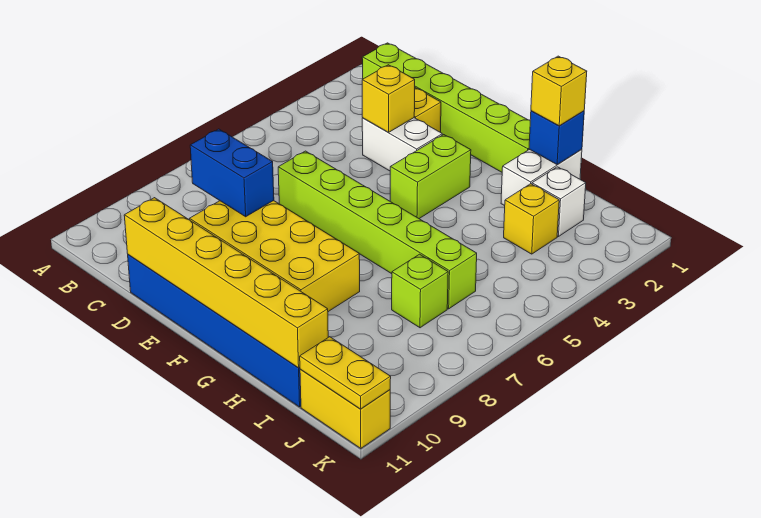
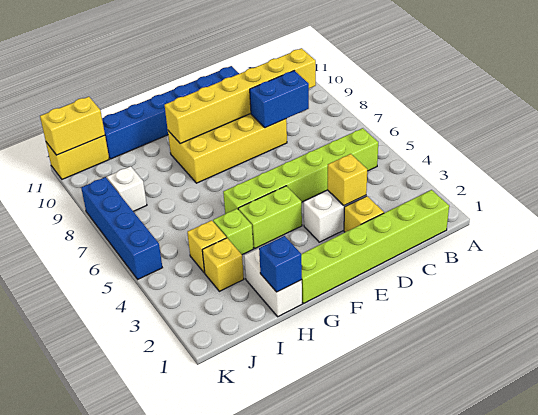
lime 1x6 brick [278,151,477,309] -> lime 1x6 brick moved to [223,128,378,214]
yellow 1x6 brick [124,198,328,368] -> yellow 1x6 brick moved to [165,48,316,144]
lime 1x2 brick [390,135,471,219] -> lime 1x2 brick turned to [238,186,302,248]
yellow 1x1 brick [531,56,587,126] -> yellow 1x1 brick moved to [187,220,226,273]
white 1x1 brick [532,167,586,237] -> white 1x1 brick moved to [107,166,147,211]
lime 1x1 brick [392,254,448,328] -> lime 1x1 brick moved to [213,209,253,255]
yellow 1x2 plate [300,337,391,409] -> yellow 1x2 brick [40,97,105,155]
none -> blue 1x4 brick [81,177,162,279]

